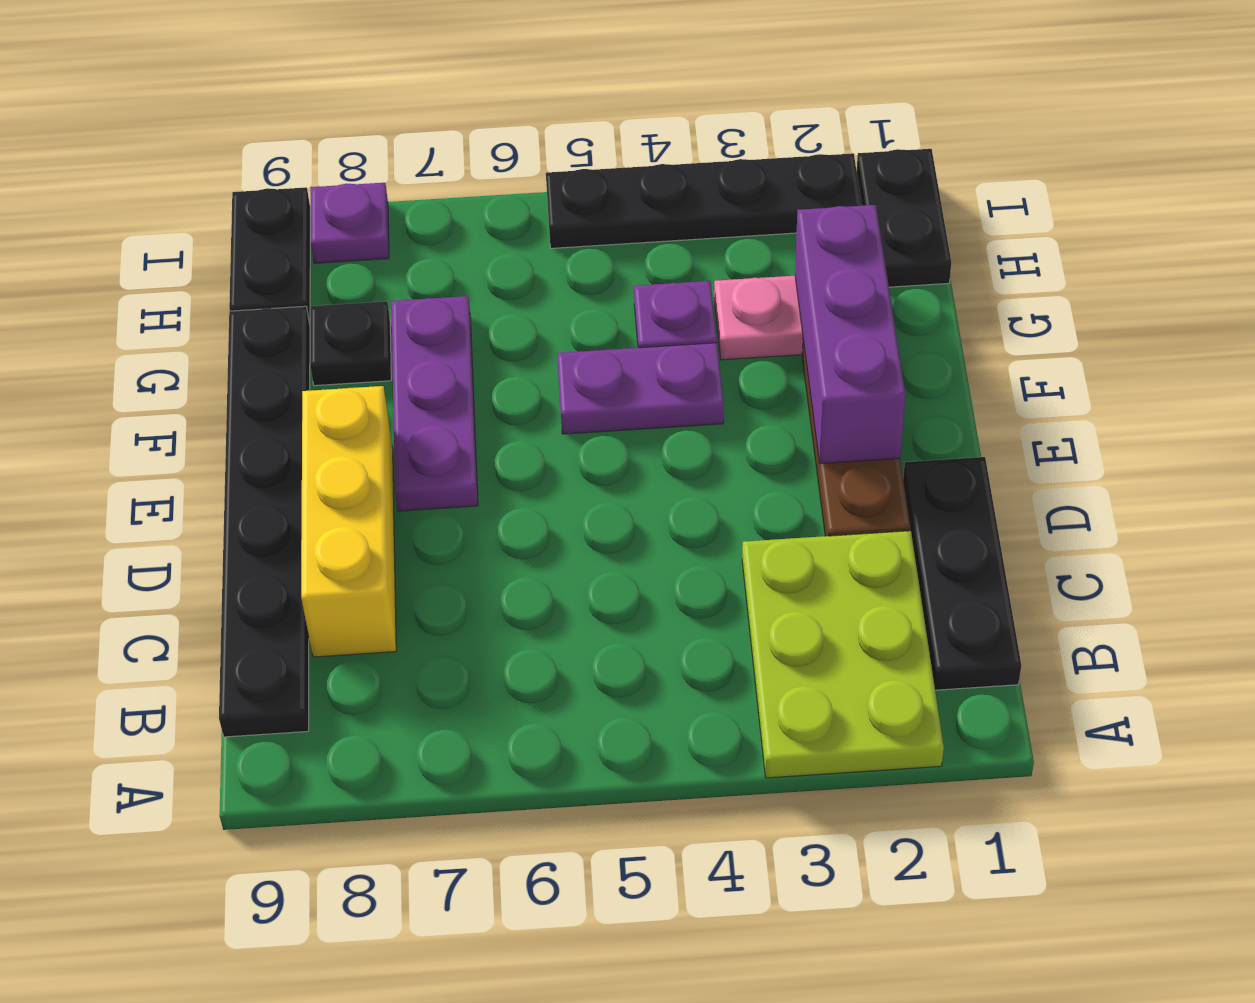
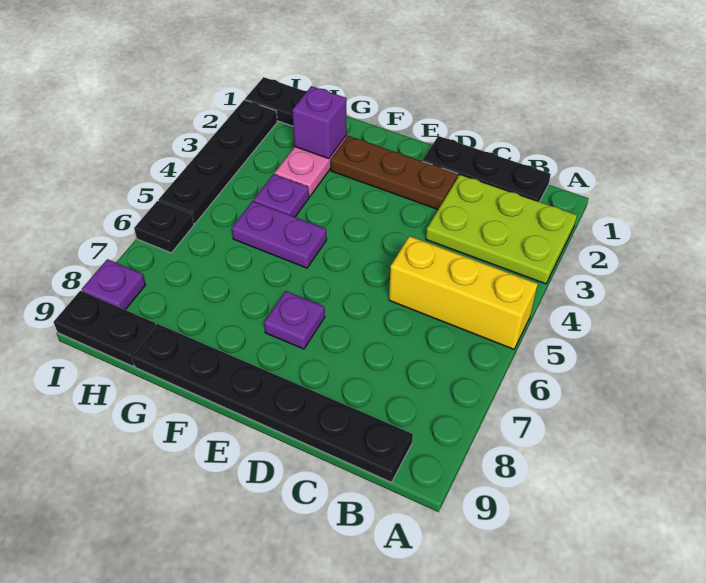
yellow 1x3 brick [301,386,396,657] -> yellow 1x3 brick moved to [389,236,538,349]
purple 1x3 brick [795,205,906,464] -> purple 1x1 brick [292,86,347,159]
purple 1x3 plate [391,296,478,511] -> purple 1x1 plate [264,291,325,349]
purple 1x2 plate [557,343,724,434] -> purple 1x2 plate turned to [232,201,327,268]
black 1x1 plate [310,301,391,386] -> black 1x1 plate moved to [134,201,194,253]

